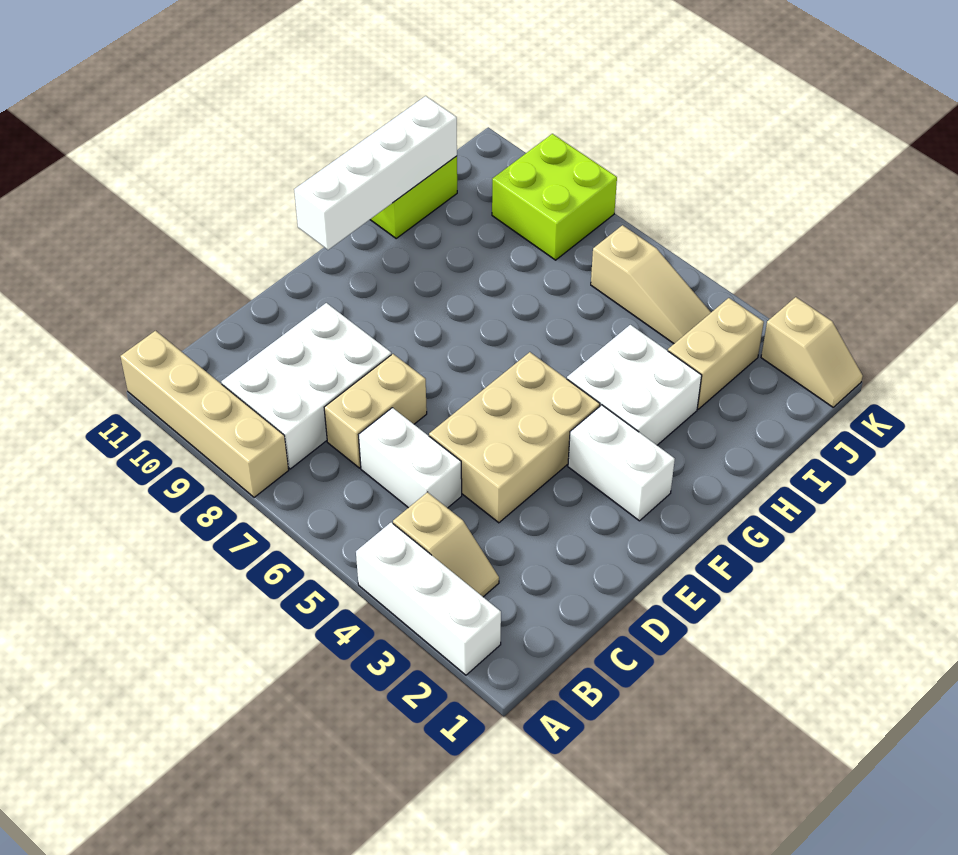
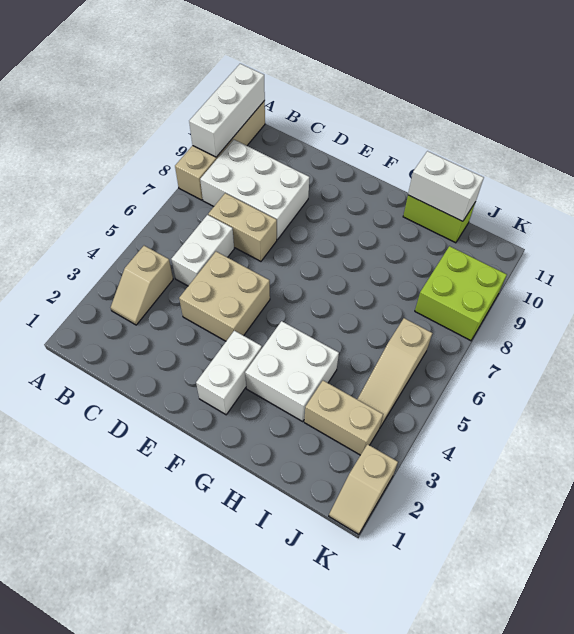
white 1x3 brick [356,522,501,675] -> white 1x3 brick moved to [189,64,265,157]
tan 2x3 brick [429,352,600,523] -> tan 2x2 brick [179,252,270,341]
white 1x4 brick [294,96,457,250] -> white 1x2 brick [408,151,484,221]

